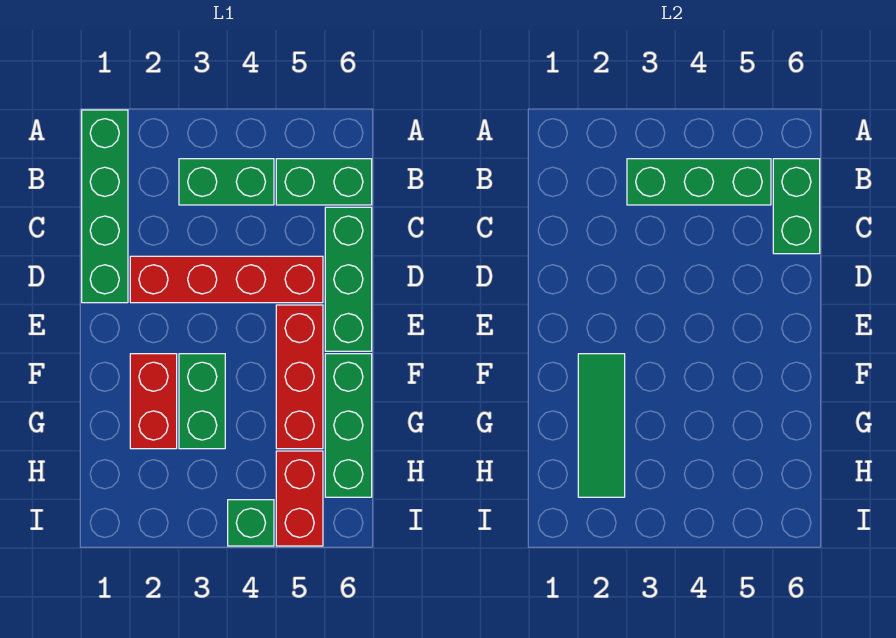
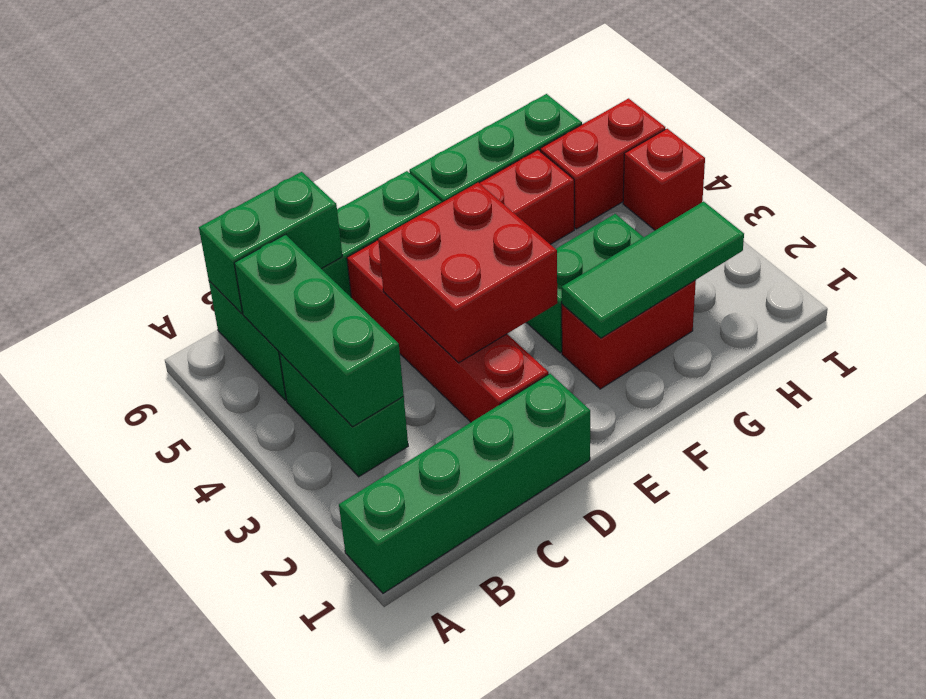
none -> red 2x2 brick [378,183,557,363]
green 1x1 brick [228,500,274,546] -> red 1x1 brick [623,129,705,230]

